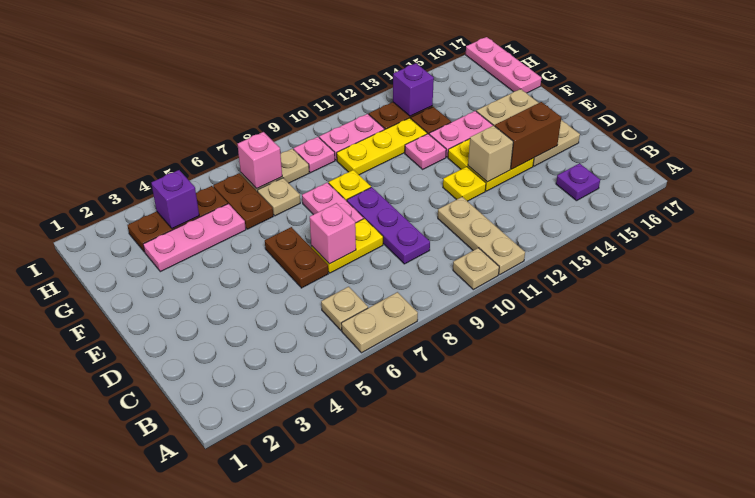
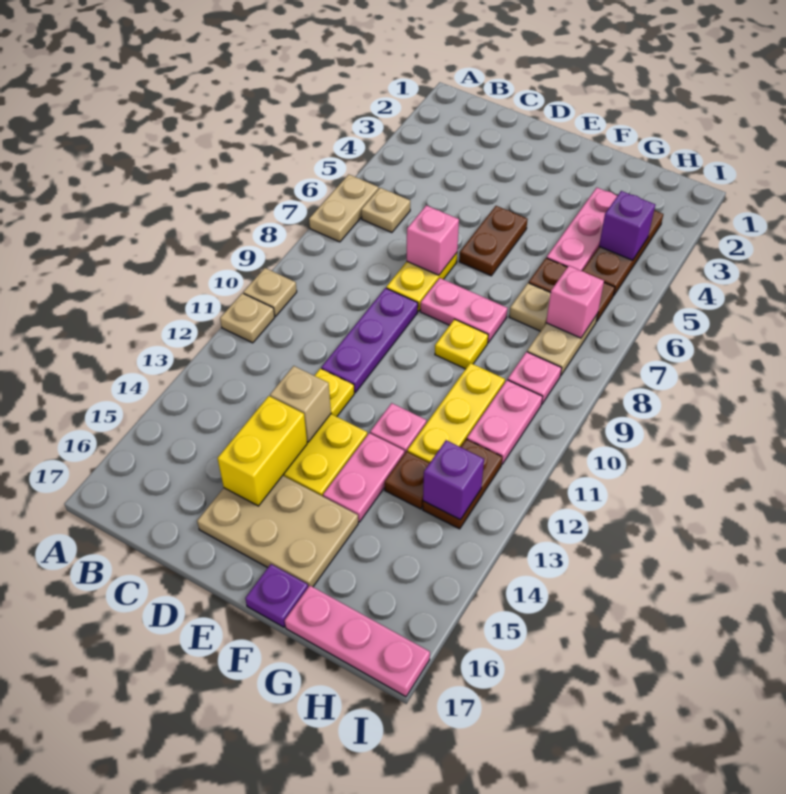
tan 1x3 plate [438,197,525,274] -> tan 1x1 plate [220,293,275,343]
purple 1x1 plate [556,163,600,201] -> purple 1x1 plate moved to [245,564,308,627]
purple 1x3 plate [347,187,430,264] -> purple 1x3 plate turned to [321,288,418,393]
brown 1x2 plate [265,227,328,288] -> brown 1x2 plate turned to [459,206,528,276]
brown 1x2 brick [495,102,561,169] -> yellow 1x2 brick [217,396,307,506]

